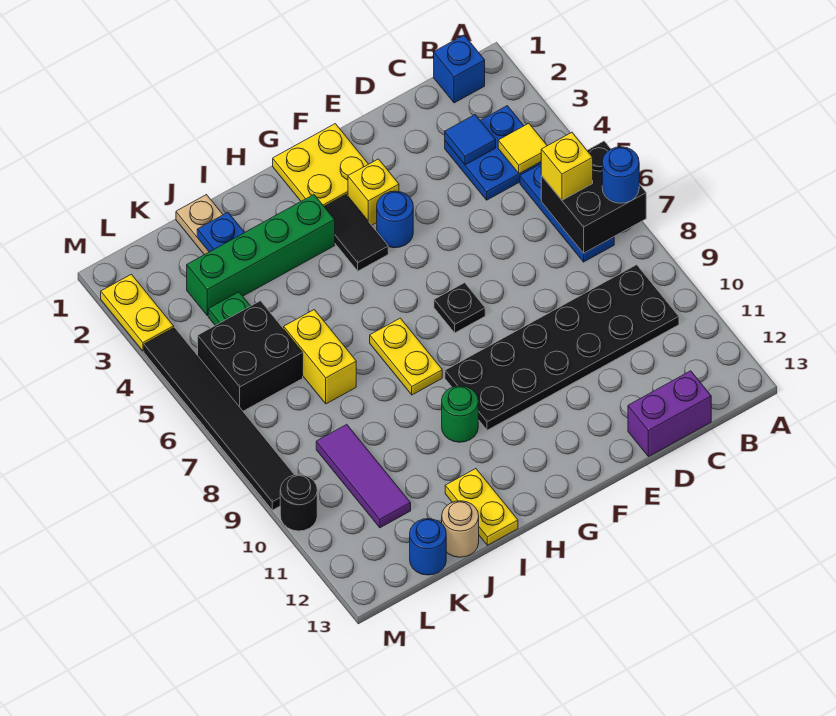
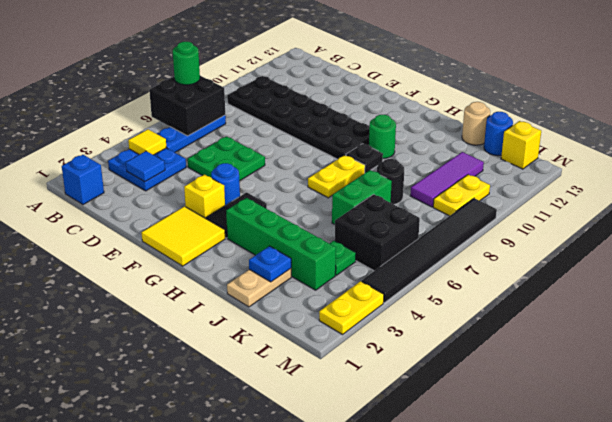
blue 1x1 round brick [602,147,639,203] -> green 1x1 round brick [173,42,200,85]
yellow 1x1 brick [541,132,593,200] -> yellow 1x1 brick moved to [501,121,541,169]
purple 1x2 brick [628,371,711,457] -> none
none -> green 2x2 plate [188,136,265,181]
yellow 2x2 plate [273,124,368,206] -> yellow 2x2 tile [142,206,225,266]
black 1x1 plate [434,283,485,333] -> black 1x1 plate moved to [346,144,383,173]
yellow 1x2 plate [445,469,518,545] -> yellow 1x2 plate moved to [433,175,490,216]
yellow 1x2 brick [284,310,356,404] -> green 1x2 brick [332,170,392,224]
black 1x1 round brick [280,475,317,531] -> black 1x1 round brick moved to [377,159,404,204]

